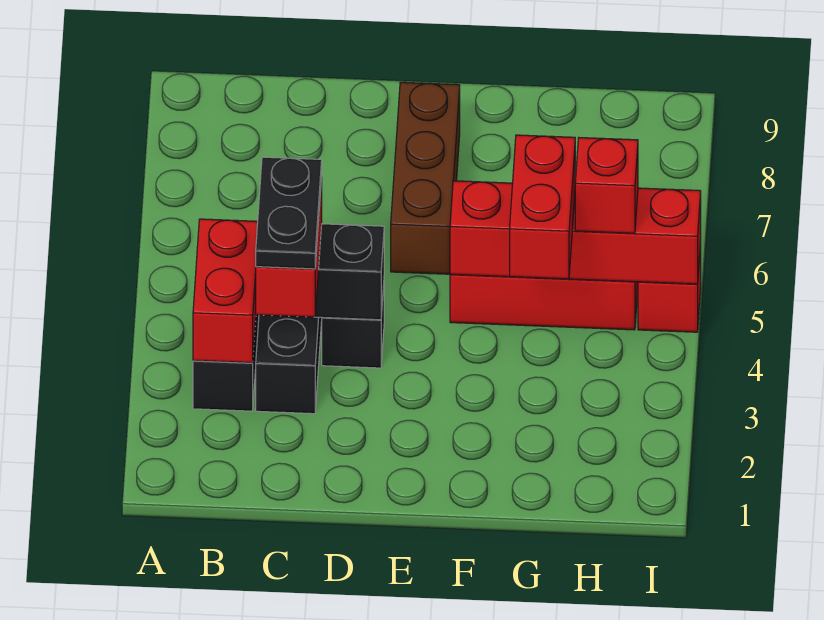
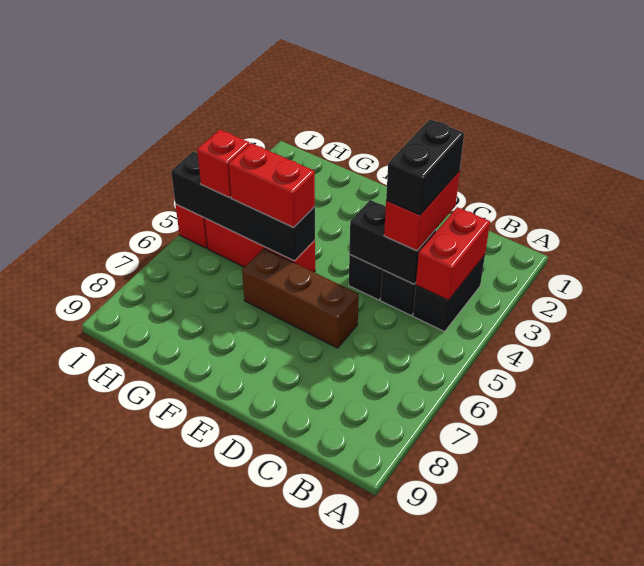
black 1x2 plate [256,157,322,269] -> black 1x2 brick [386,119,464,215]
brown 1x3 brick [391,82,460,274] -> brown 1x3 brick turned to [242,248,359,348]
red 1x4 brick [450,181,701,284] -> black 1x4 brick [171,152,315,261]
red 1x2 brick [510,135,575,279] -> red 1x2 brick turned to [229,143,315,227]

